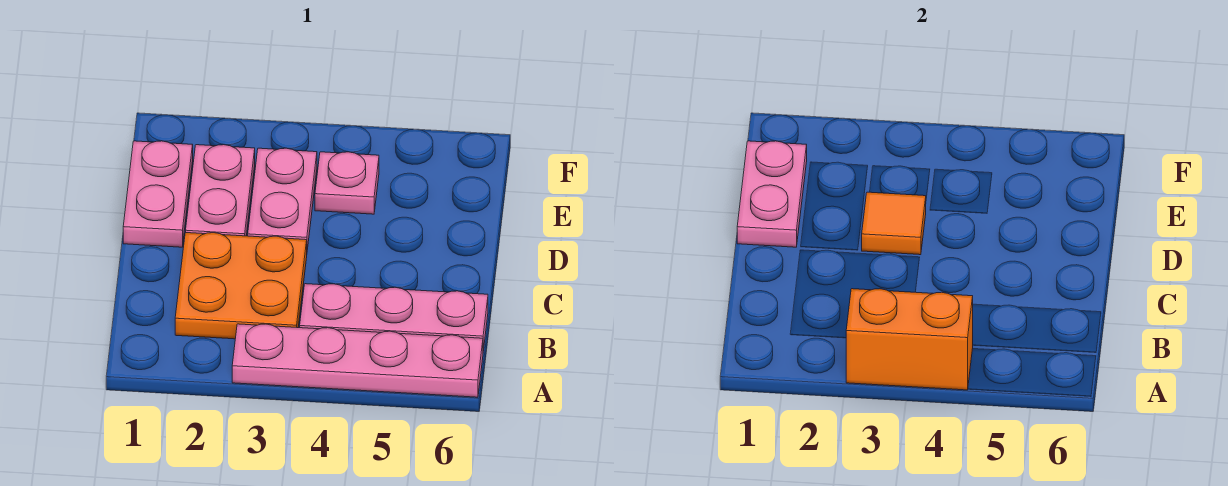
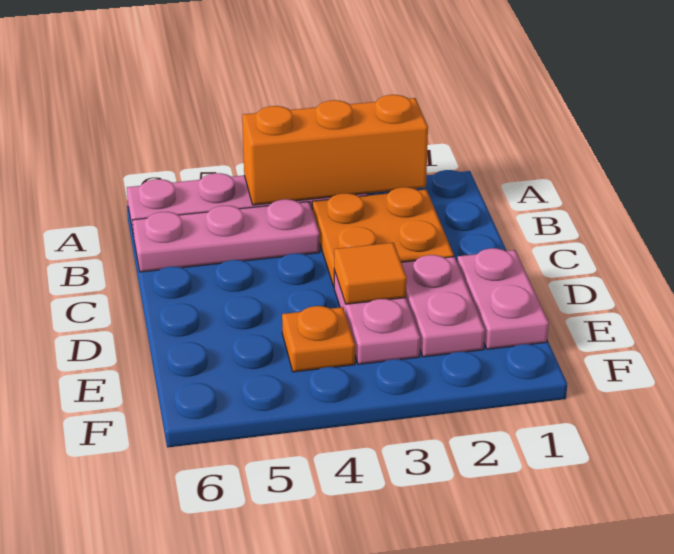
orange 1x2 brick [846,289,973,390] -> orange 1x3 brick [242,95,428,205]
pink 1x2 plate [737,141,807,247] -> none
pink 1x1 plate [315,152,379,214] -> orange 1x1 plate [282,306,355,372]

